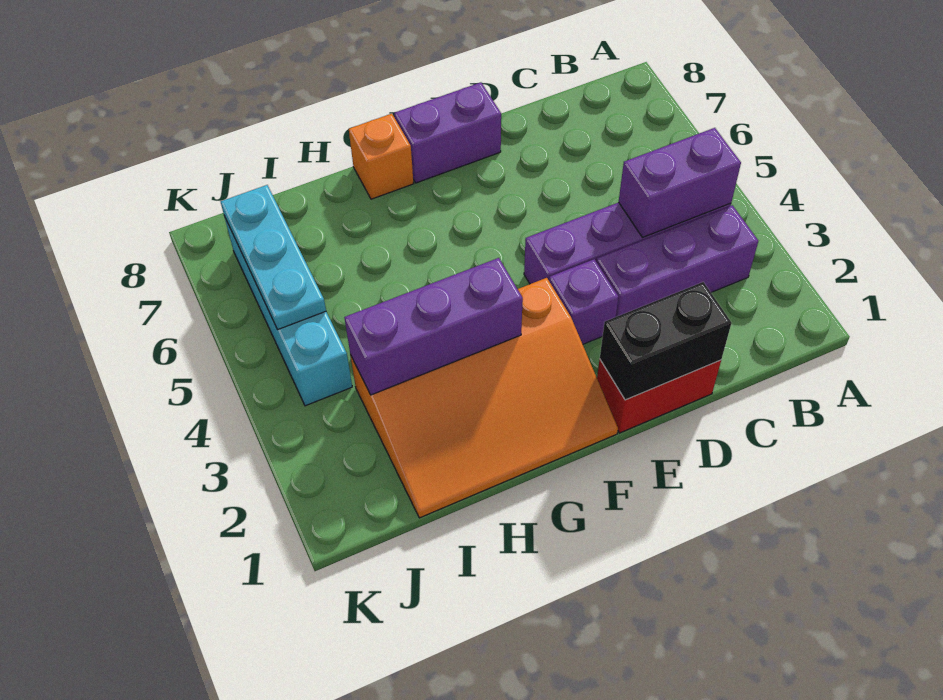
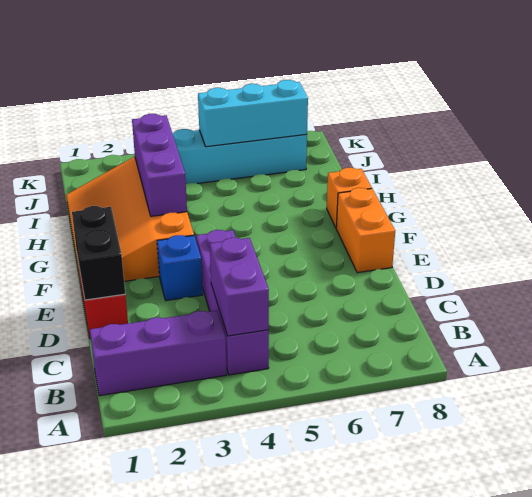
purple 1x3 brick [596,205,758,317] -> purple 1x3 brick turned to [90,310,227,396]
purple 1x1 brick [549,259,619,344] -> blue 1x1 brick [157,235,203,301]
purple 1x2 brick [394,82,501,183] -> orange 1x2 brick [336,188,395,273]
cyan 1x3 plate [221,185,326,330] -> cyan 1x3 brick [198,80,308,147]

